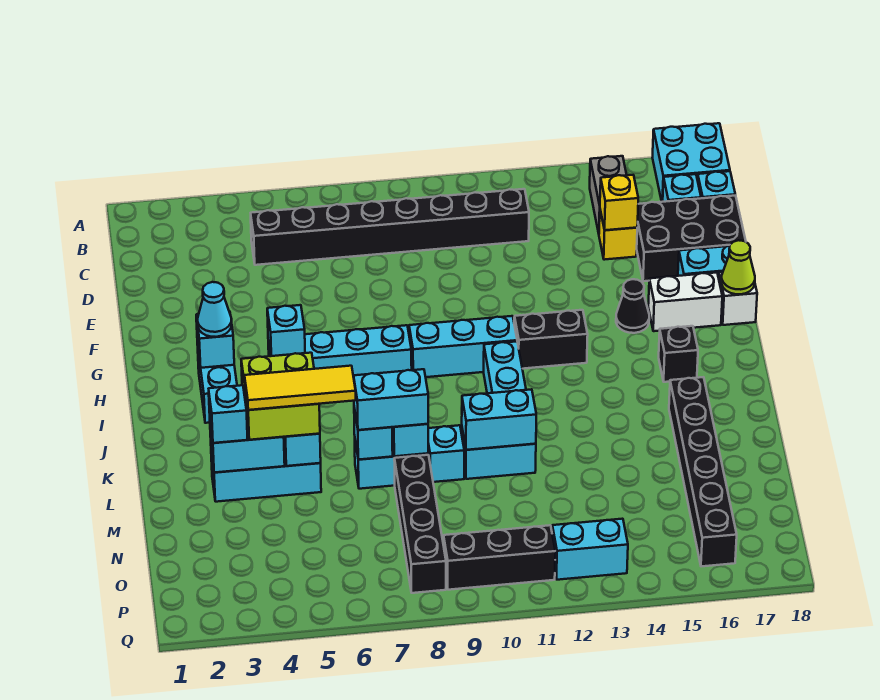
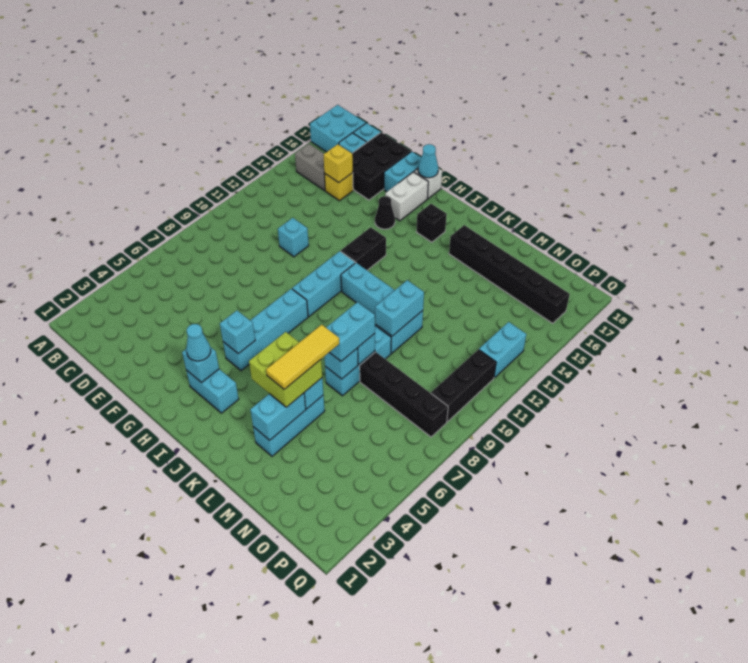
black 1x8 brick [251,189,529,265] -> none
lime 1x1 cone [722,240,755,294] -> cyan 1x1 cone [418,144,438,178]
cyan 1x1 brick [209,385,248,443] -> cyan 1x1 brick moved to [278,218,309,257]

